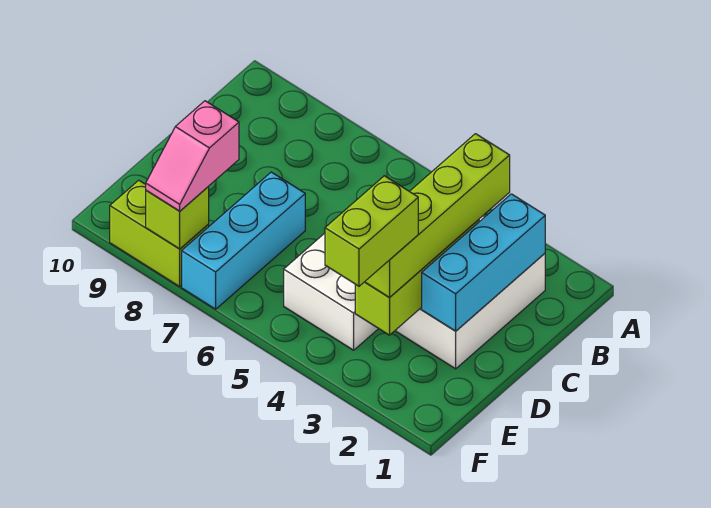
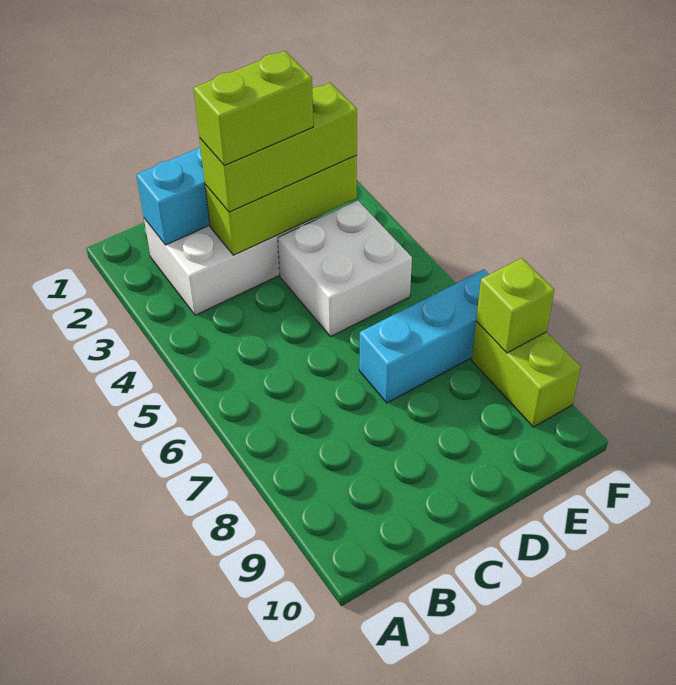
lime 1x4 brick [365,134,510,298] -> lime 1x3 brick [200,83,357,212]
lime 1x2 brick [325,176,418,286] -> lime 1x2 brick moved to [194,51,313,166]
pink 1x2 slope [146,101,239,211] -> none

